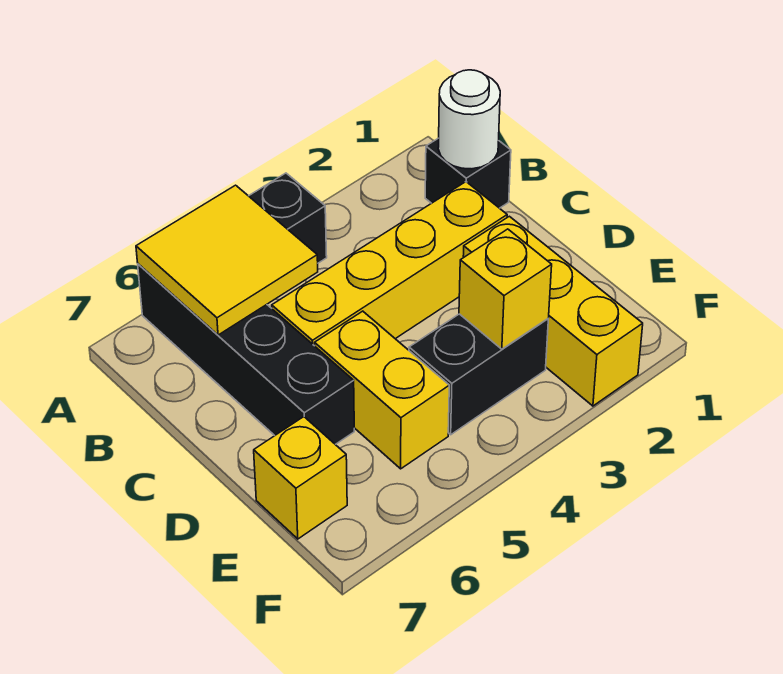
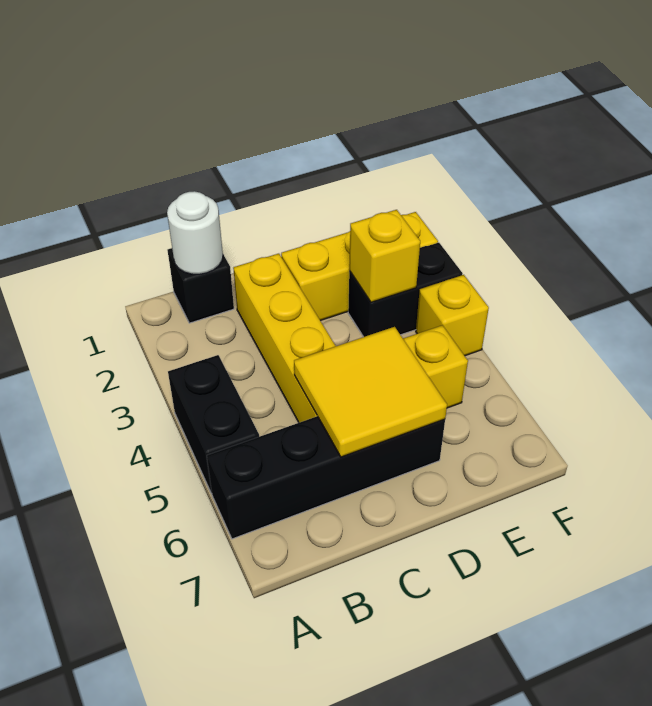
yellow 2x2 tile [136,185,318,335] -> yellow 2x2 tile moved to [294,327,447,457]
black 1x2 brick [409,314,548,435] -> black 1x2 brick turned to [348,243,463,337]
yellow 1x1 brick [254,417,347,539] -> yellow 1x1 brick moved to [416,275,489,356]

